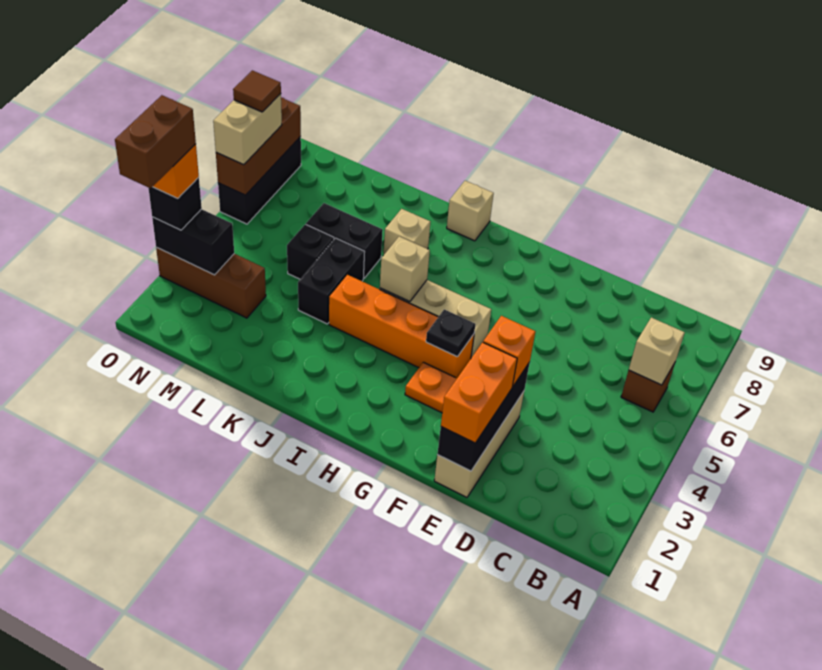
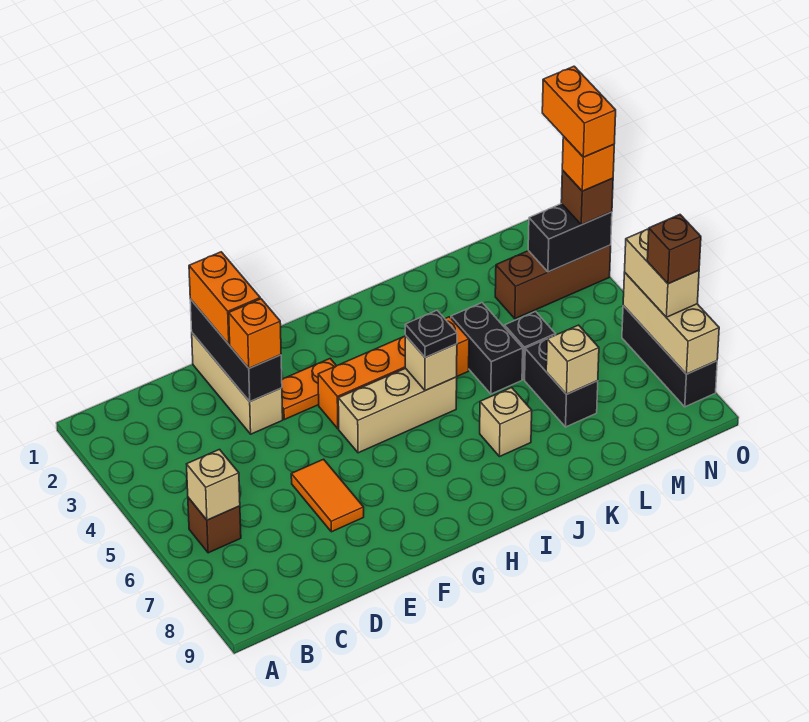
none -> orange 1x2 tile [291,459,364,532]
black 1x1 plate [426,309,476,357] -> black 1x1 plate moved to [405,311,457,357]
tan 1x1 brick [447,181,494,241] -> tan 1x1 brick moved to [546,325,599,394]
black 1x2 brick [306,203,383,278] -> black 1x2 brick turned to [525,339,598,427]
brown 1x2 brick [115,95,196,188] -> orange 1x2 brick [542,66,616,157]
black 1x1 brick [149,177,202,230] -> brown 1x1 brick [561,170,613,225]
brown 1x3 brick [216,97,301,195] -> tan 1x3 brick [623,273,719,374]
brown 1x1 tile [233,70,281,112] -> brown 1x1 brick [647,215,701,284]

